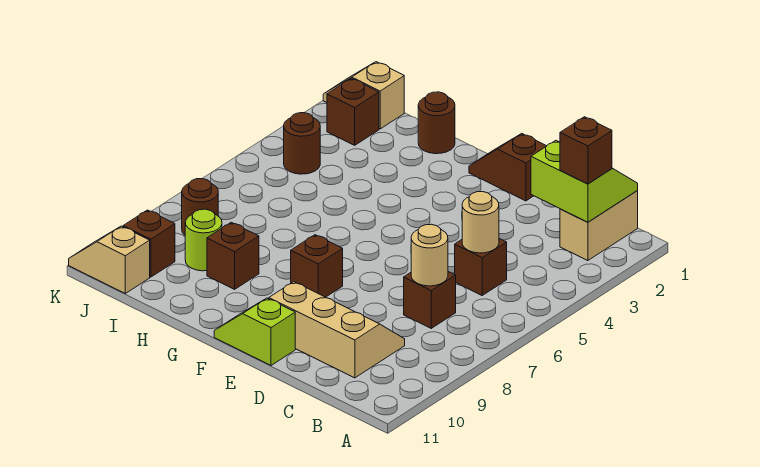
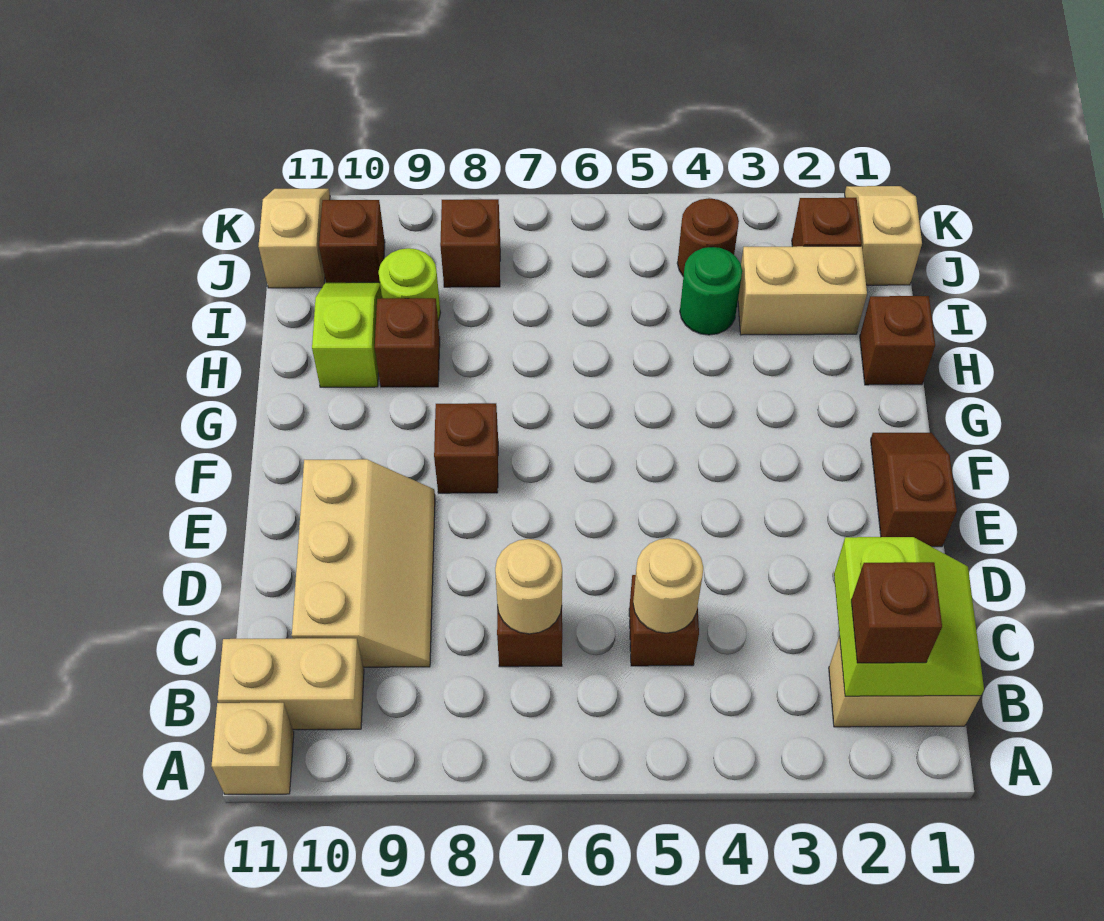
none -> tan 1x1 brick [212,703,294,794]
none -> tan 1x2 brick [218,638,364,730]
lime 1x2 slope [214,298,295,365] -> lime 1x2 slope moved to [312,282,382,387]
brown 1x1 round brick [418,92,455,154] -> brown 1x1 brick [860,296,935,385]
none -> tan 1x2 brick [738,246,867,335]
none -> green 1x1 round brick [680,247,742,335]
brown 1x1 round brick [182,179,218,235] -> brown 1x1 brick [440,199,500,287]

